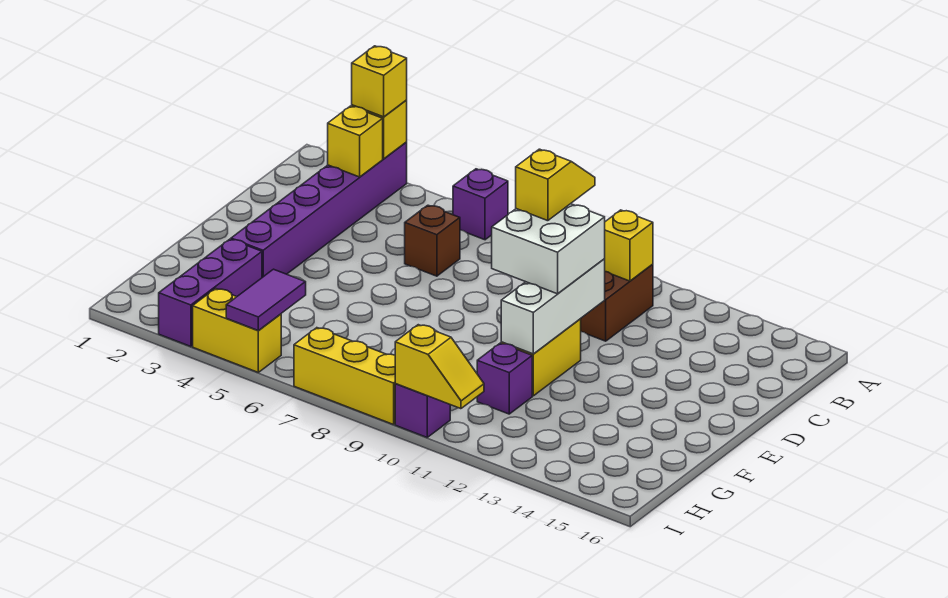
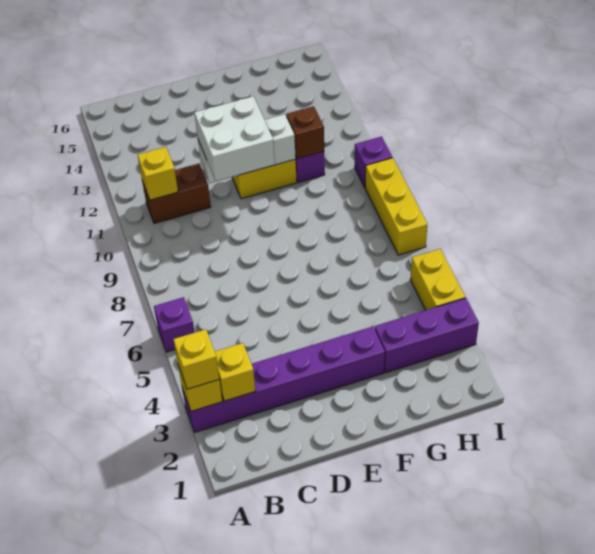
brown 1x1 brick [405,205,460,276] -> brown 1x1 brick moved to [286,106,324,159]
yellow 1x2 slope [516,149,595,221] -> none
purple 1x2 tile [226,269,306,331] -> none
yellow 1x2 slope [395,325,484,409] -> none

